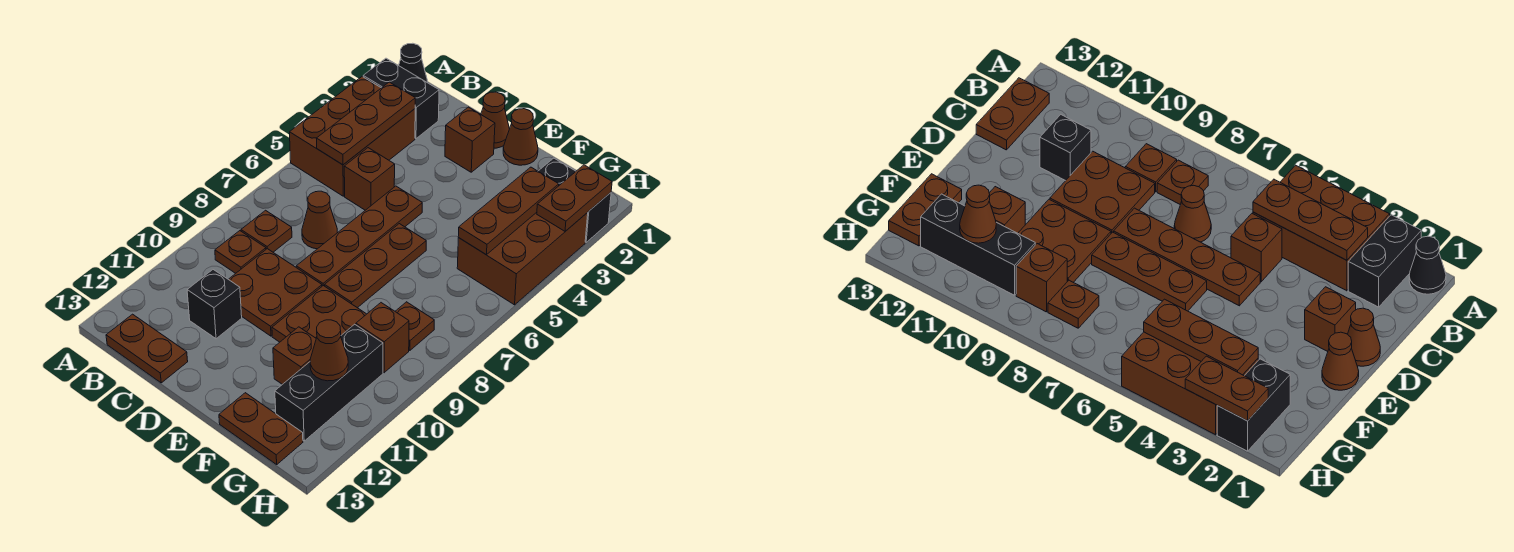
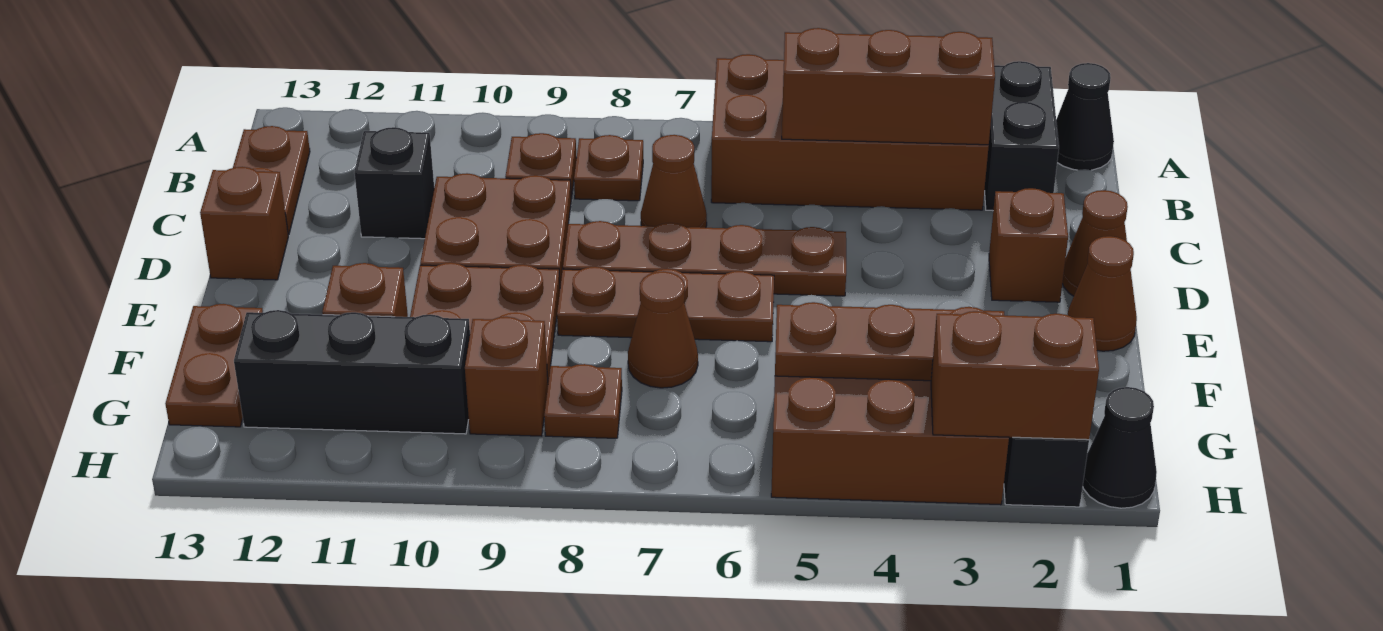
brown 2x3 brick [290,77,415,196] -> brown 2x4 brick [711,54,989,210]
brown 1x3 plate [316,82,415,165] -> brown 1x3 brick [782,28,995,145]
brown 1x1 brick [344,148,395,210] -> brown 1x1 brick moved to [200,167,288,280]
brown 1x1 cone [310,320,348,381] -> brown 1x1 cone moved to [628,271,698,388]
none -> black 1x1 cone [1083,387,1157,508]
brown 1x2 plate [537,165,612,231] -> brown 1x2 brick [931,311,1099,440]

